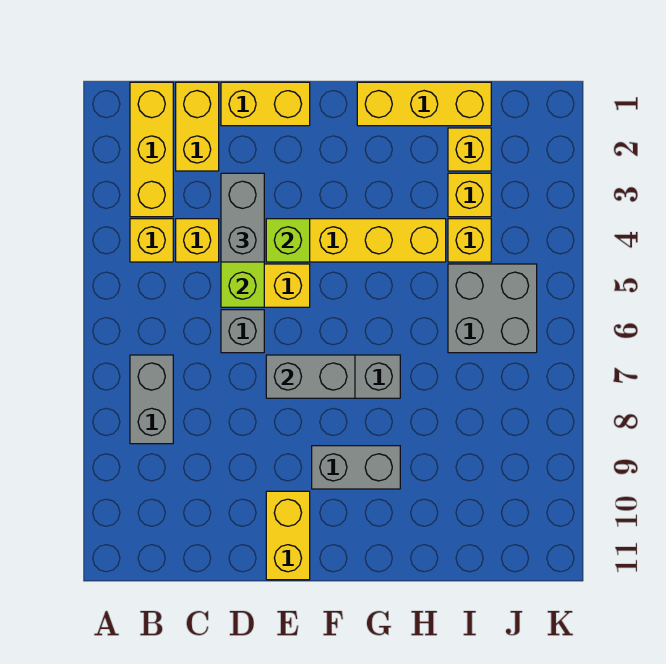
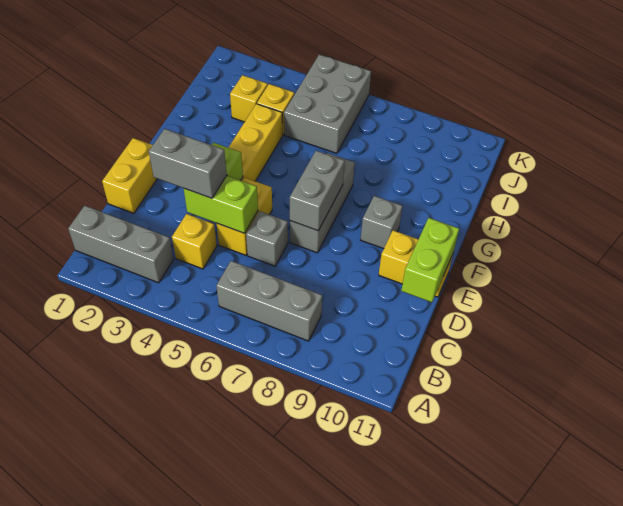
yellow 1x3 brick [130,82,173,217] -> grey 1x3 brick [68,206,174,283]
yellow 1x1 brick [130,219,173,262] -> none
grey 1x2 brick [130,355,173,444] -> grey 1x3 brick [216,261,322,341]
yellow 1x2 brick [176,82,219,171] -> none
none -> lime 1x2 brick [401,218,459,302]
grey 1x2 brick [312,446,400,489] -> grey 1x1 brick [361,196,402,249]
yellow 1x3 brick [357,82,491,126] -> none
yellow 1x1 brick [448,128,491,171] -> none
grey 2x2 brick [448,264,537,353] -> grey 2x3 brick [284,55,371,153]

